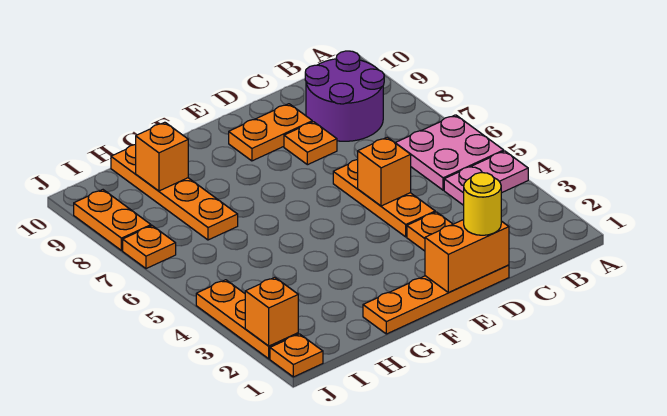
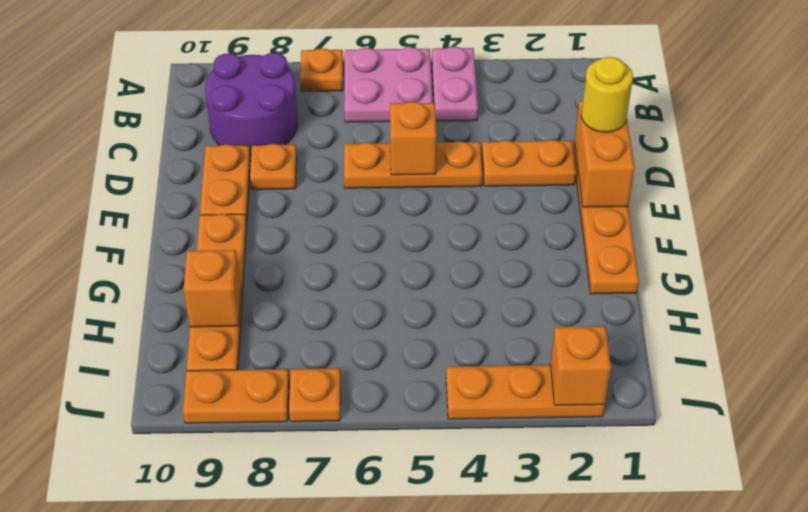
orange 1x4 plate [111,144,238,240] -> orange 1x4 plate turned to [187,214,247,371]
orange 1x1 plate [270,334,323,377] -> orange 1x1 plate moved to [300,48,343,92]

